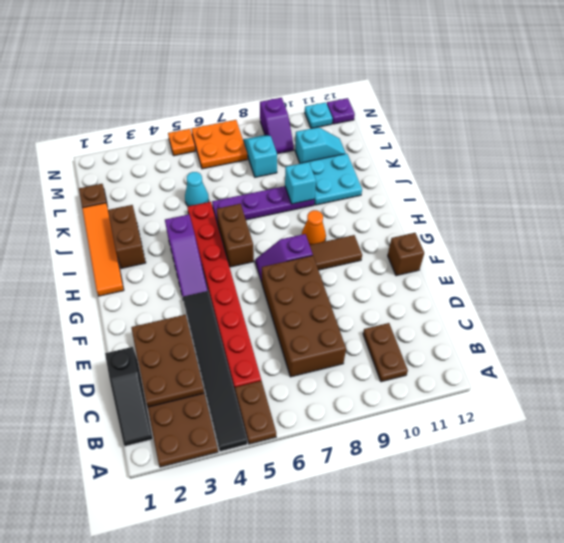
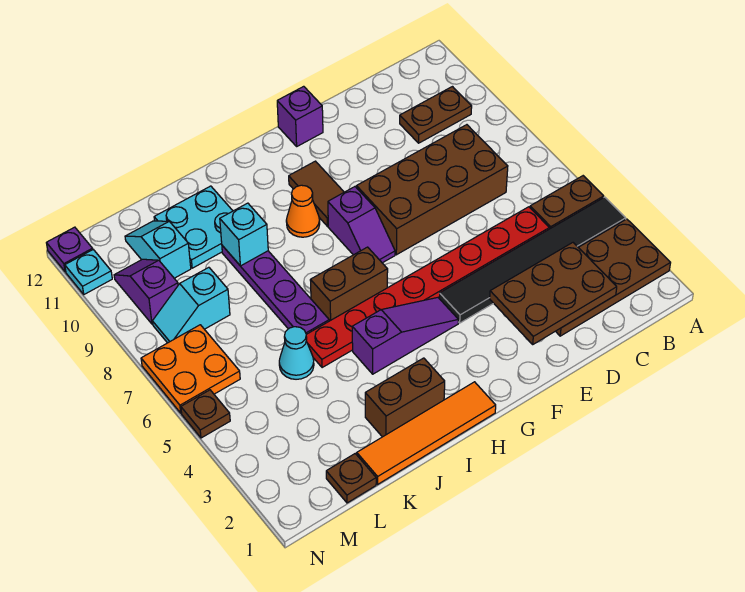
black 1x3 slope [105,347,153,446] -> none
brown 1x1 brick [388,233,424,276] -> purple 1x1 brick [277,86,323,146]
purple 1x2 slope [260,98,294,154] -> purple 1x2 slope turned to [114,259,178,324]
orange 1x1 plate [168,129,196,156] -> brown 1x1 plate [181,390,230,438]

